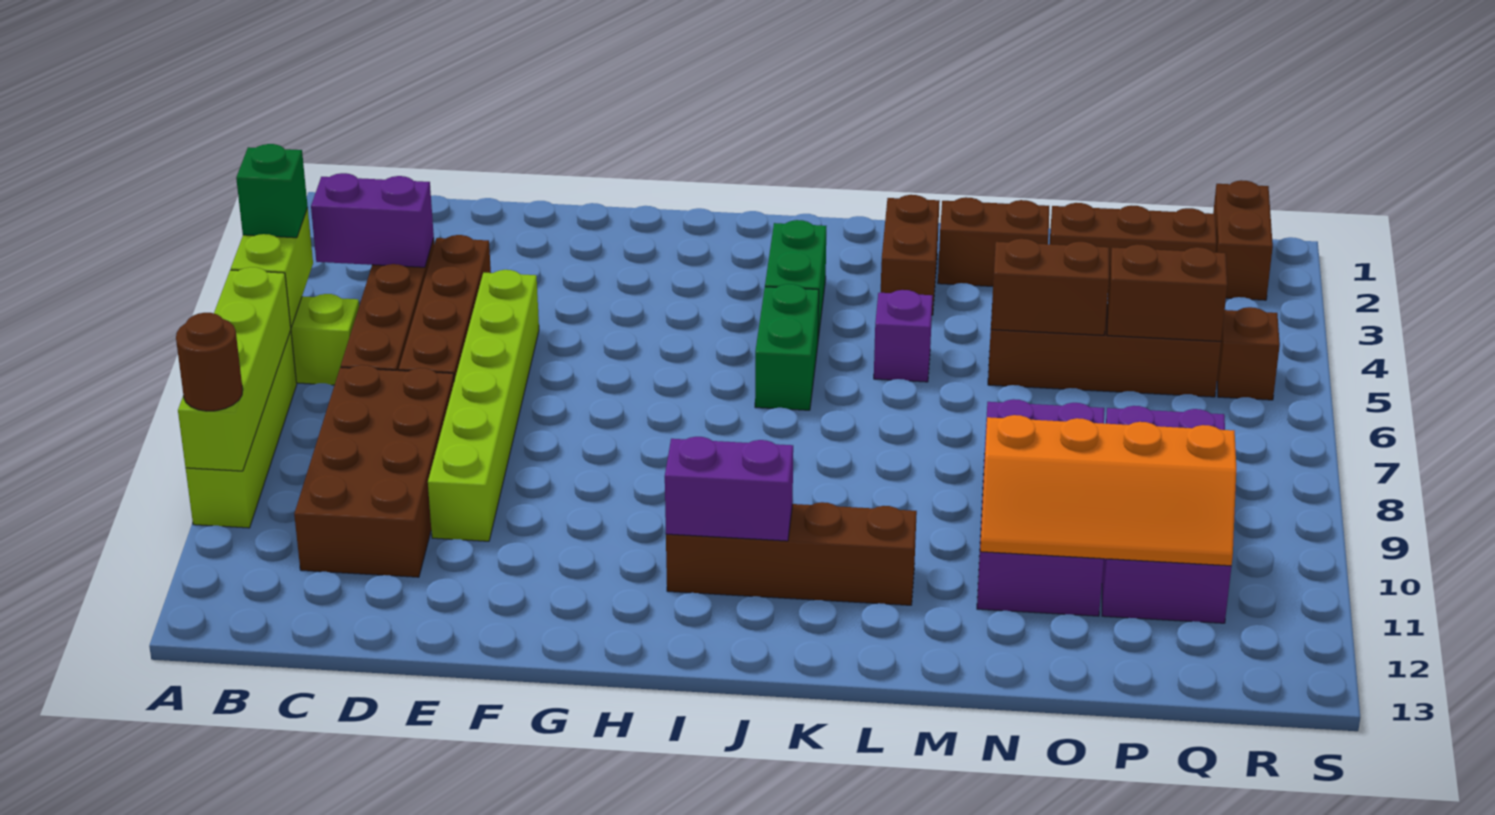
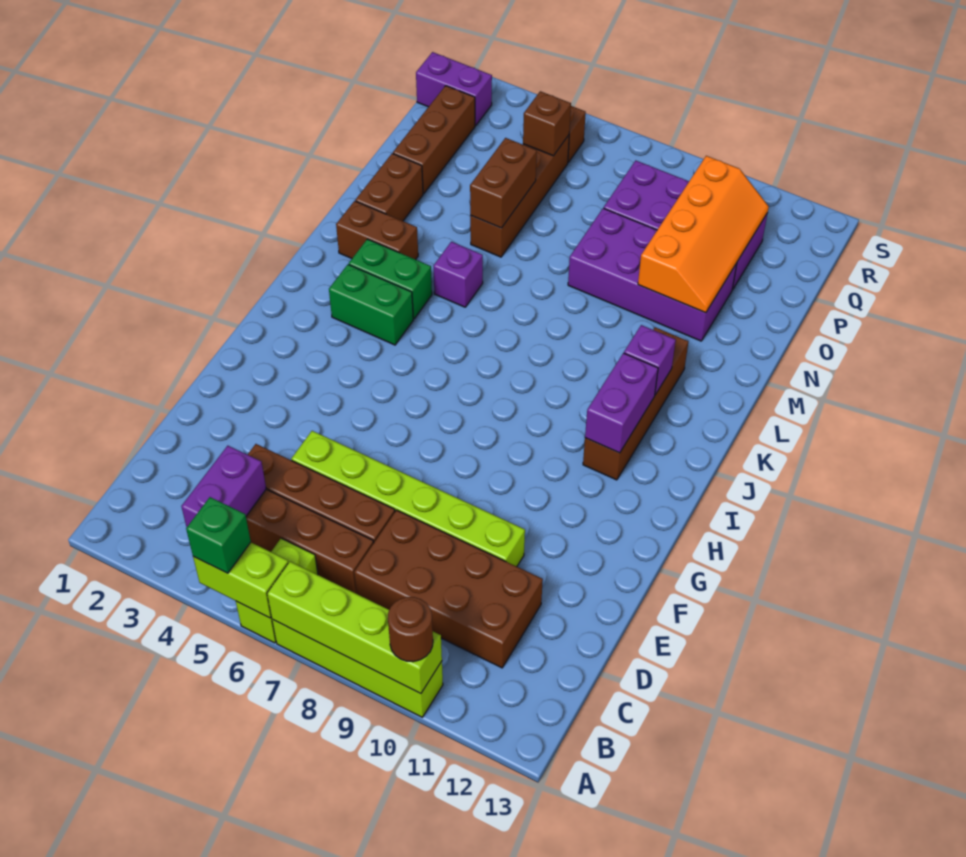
green 1x2 brick [755,284,819,410] -> green 1x2 brick moved to [349,239,432,319]
none -> purple 1x1 brick [624,325,676,395]
brown 1x2 brick [1107,244,1227,341] -> brown 1x1 brick [523,91,571,156]
brown 1x2 brick [1213,180,1273,300] -> purple 1x2 brick [416,52,492,126]

